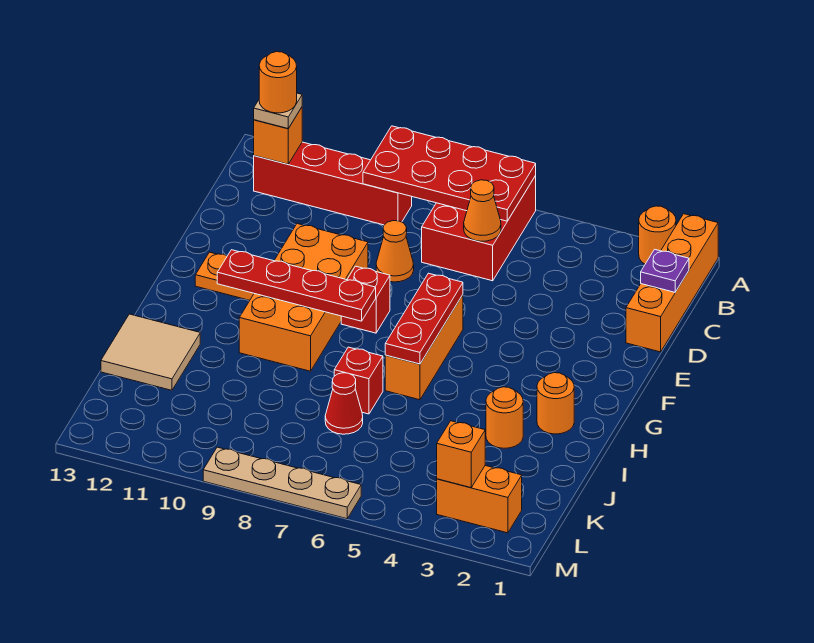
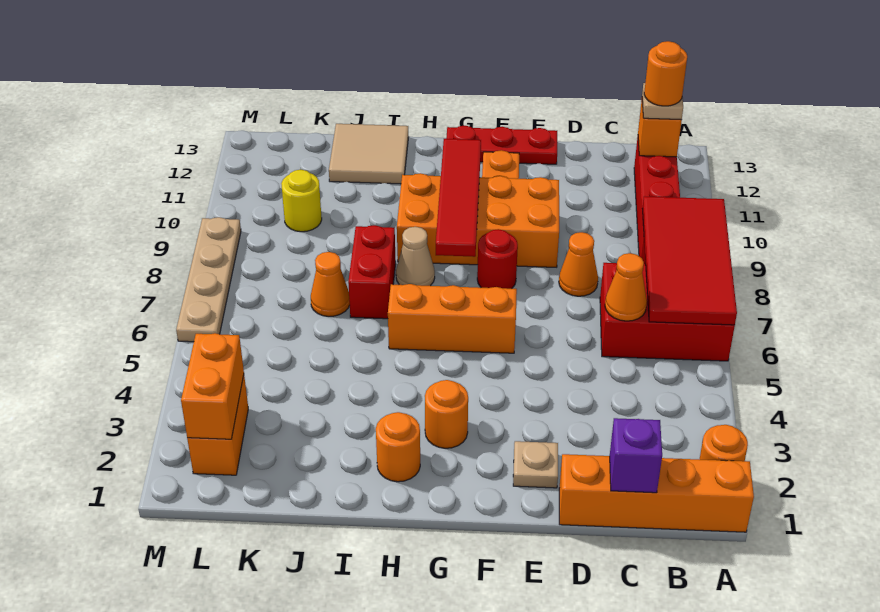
red 2x4 plate [363,126,536,221] -> red 2x4 tile [642,196,737,325]
purple 1x1 plate [641,249,689,292] -> purple 1x1 brick [610,418,662,493]
none -> tan 1x1 plate [513,441,558,488]
red 1x3 plate [385,273,463,364] -> red 1x3 plate moved to [446,126,557,164]
red 1x1 brick [341,266,390,333] -> red 1x1 round brick [477,229,518,289]
red 1x4 plate [217,250,376,321] -> red 1x4 tile [436,139,481,257]
none -> tan 1x1 cone [396,227,435,286]
orange 1x1 round brick [486,387,523,448] -> orange 1x1 round brick moved to [425,380,468,448]
red 1x1 brick [334,347,383,414] -> red 1x2 brick [348,225,396,319]
red 1x1 cone [325,373,363,434] -> orange 1x1 cone [311,252,350,317]
none -> yellow 1x1 round brick [281,170,322,232]
orange 1x1 brick [437,421,485,488] -> orange 1x2 brick [181,333,244,439]

